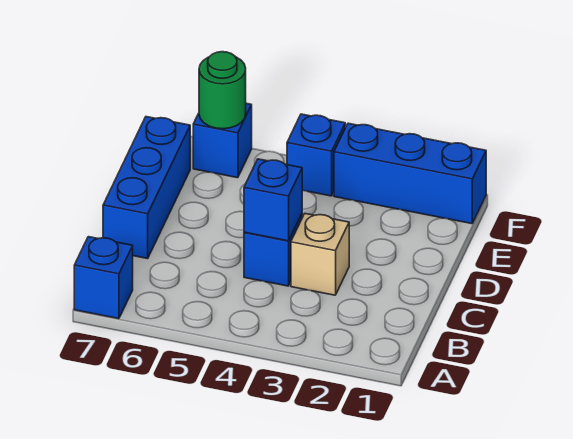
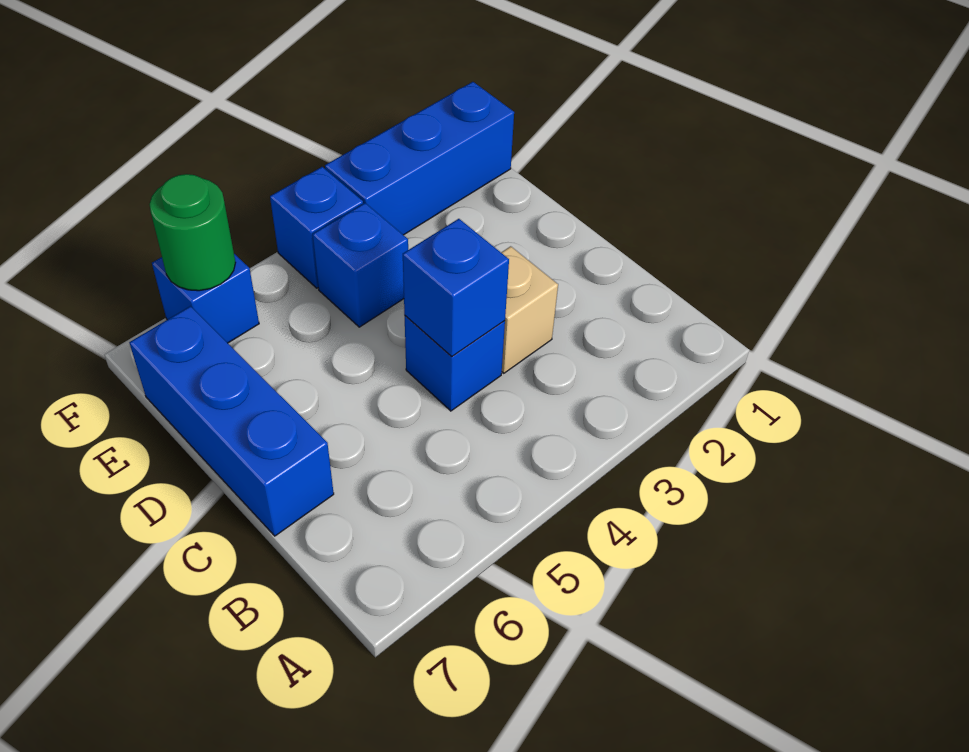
blue 1x1 brick [74,237,133,319] -> blue 1x1 brick moved to [313,203,408,327]

